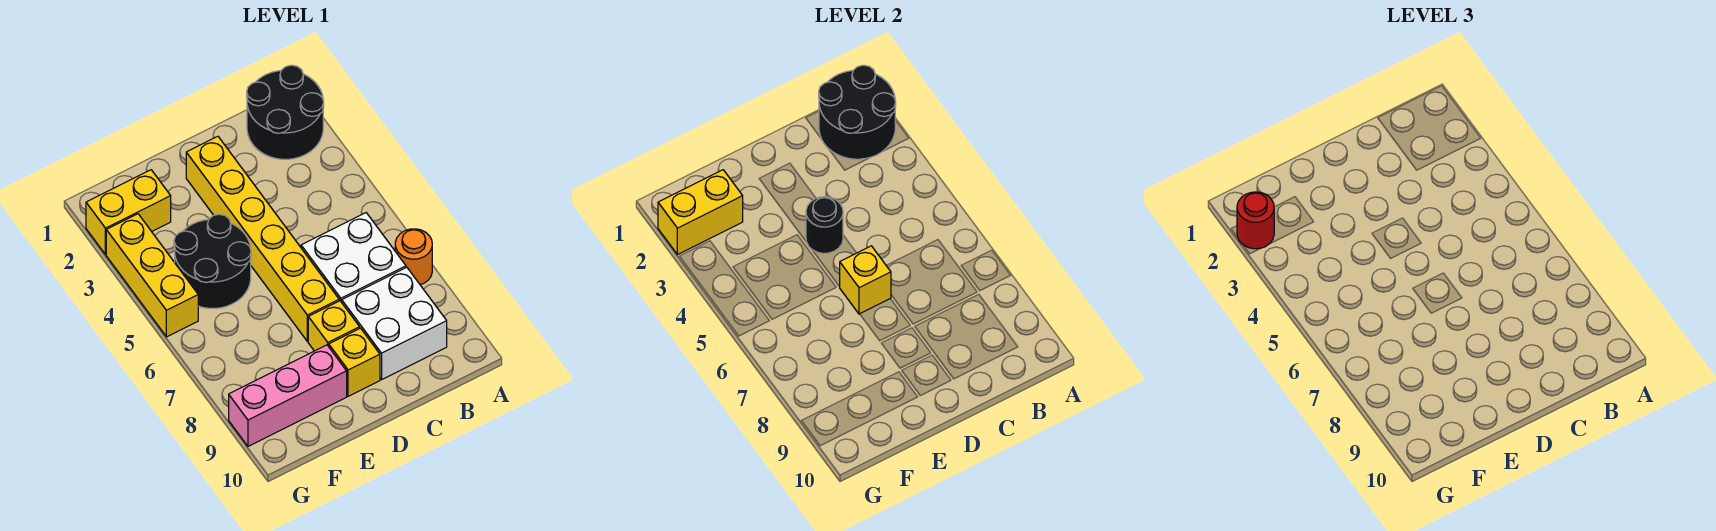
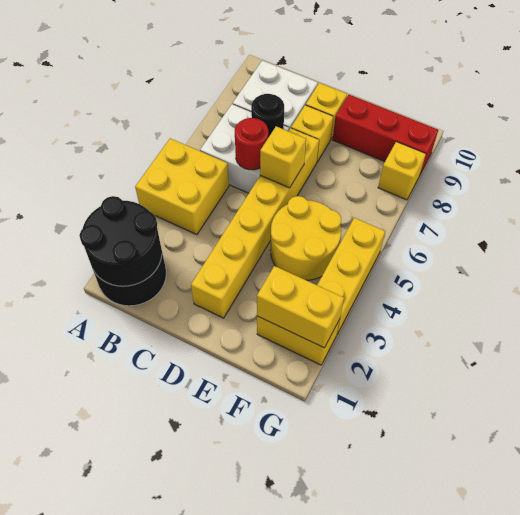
none -> yellow 2x2 brick [135,138,229,235]
orange 1x1 round brick [395,229,432,285] -> none
black 1x1 round brick [806,197,843,253] -> black 1x1 round brick moved to [251,94,284,137]
black 2x2 round brick [174,214,251,308] -> yellow 2x2 round brick [270,196,341,280]
pink 1x3 brick [229,345,347,446] -> red 1x3 brick [333,95,438,174]
red 1x1 round brick [1237,192,1274,249] -> red 1x1 round brick moved to [235,118,268,170]
none -> yellow 1x1 brick [378,142,426,200]

